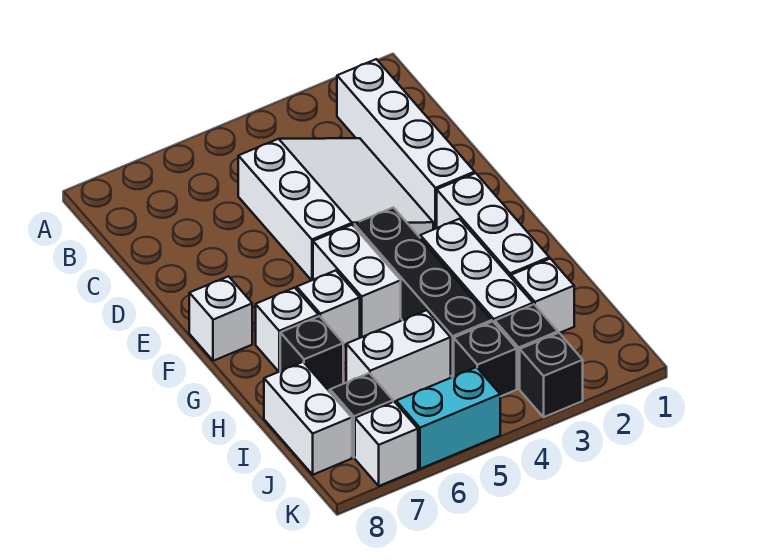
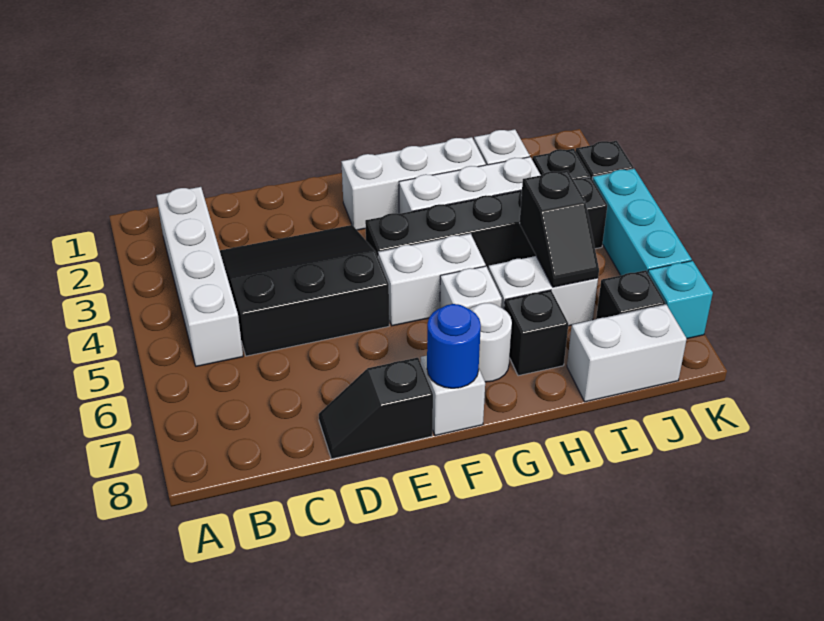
white 1x4 brick [337,59,475,229] -> white 1x4 brick turned to [156,187,243,366]
white 3x3 slope [238,138,433,280] -> black 3x3 slope [220,225,389,356]
none -> black 1x2 slope [319,358,433,459]
none -> blue 1x1 round brick [427,304,481,388]
white 1x1 brick [256,288,318,371] -> white 1x1 round brick [470,303,512,382]
white 1x2 brick [346,310,451,402] -> white 1x2 brick turned to [488,256,598,326]
none -> black 1x2 slope [520,170,599,287]
cyan 1x2 brick [396,367,500,469] -> cyan 1x3 brick [592,169,692,275]
white 1x1 brick [355,402,418,486] -> cyan 1x1 brick [648,261,713,339]

